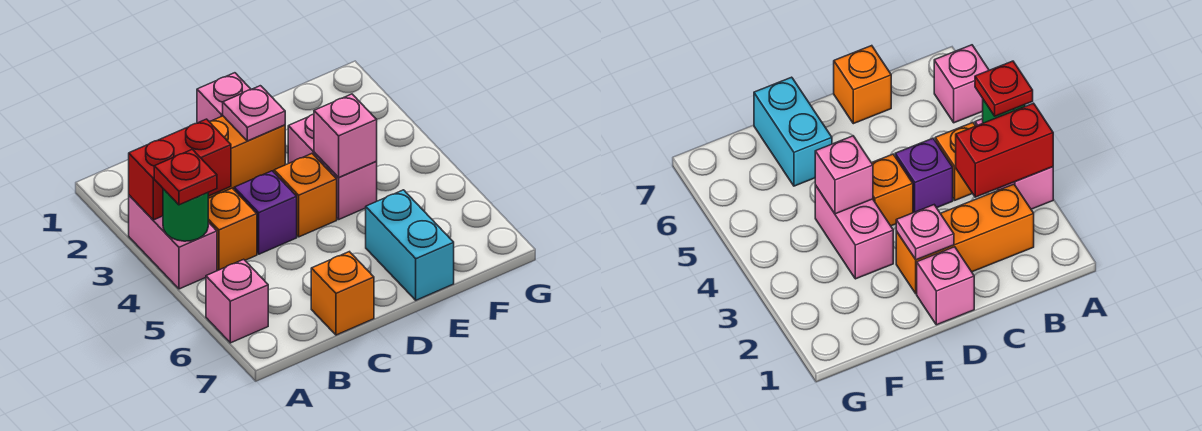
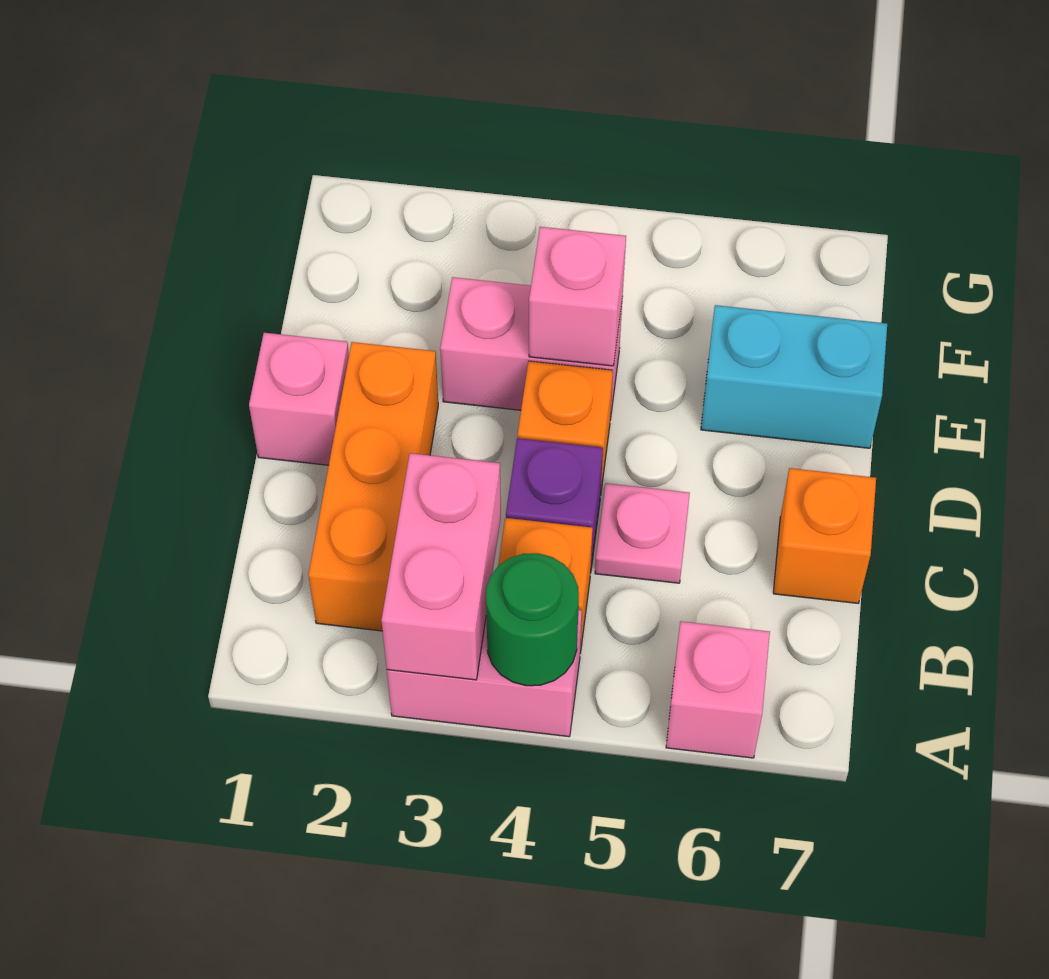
red 1x2 brick [129,119,231,220] -> pink 1x2 brick [381,453,501,680]
red 1x1 plate [154,149,217,205] -> none
pink 1x1 plate [223,86,285,141] -> pink 1x1 plate moved to [595,483,690,583]

